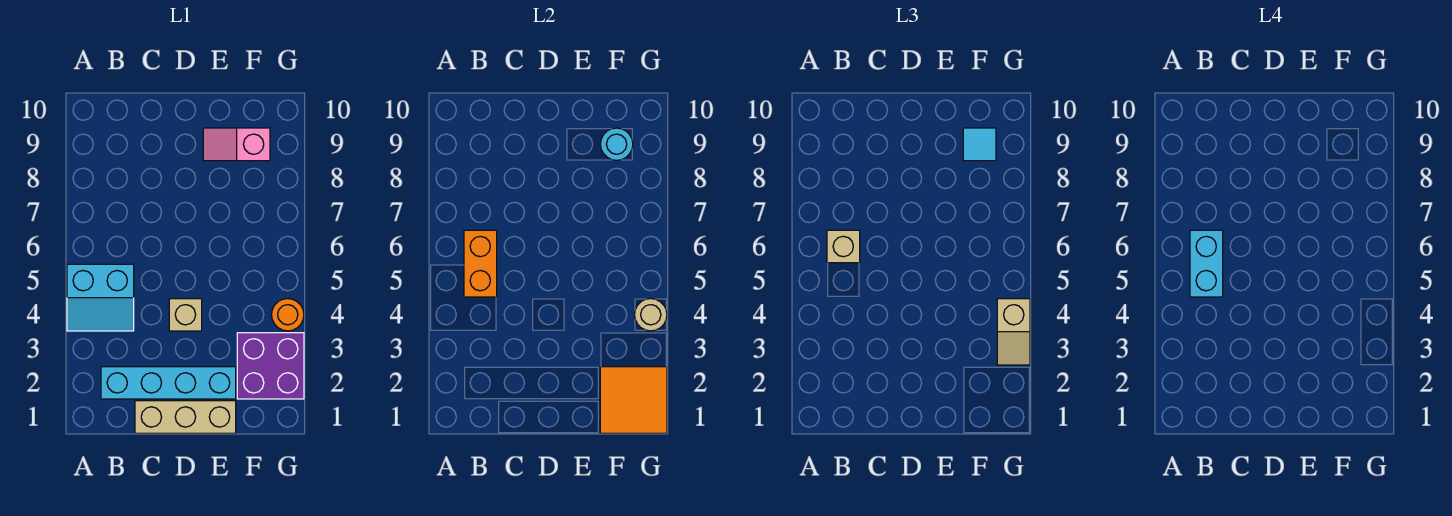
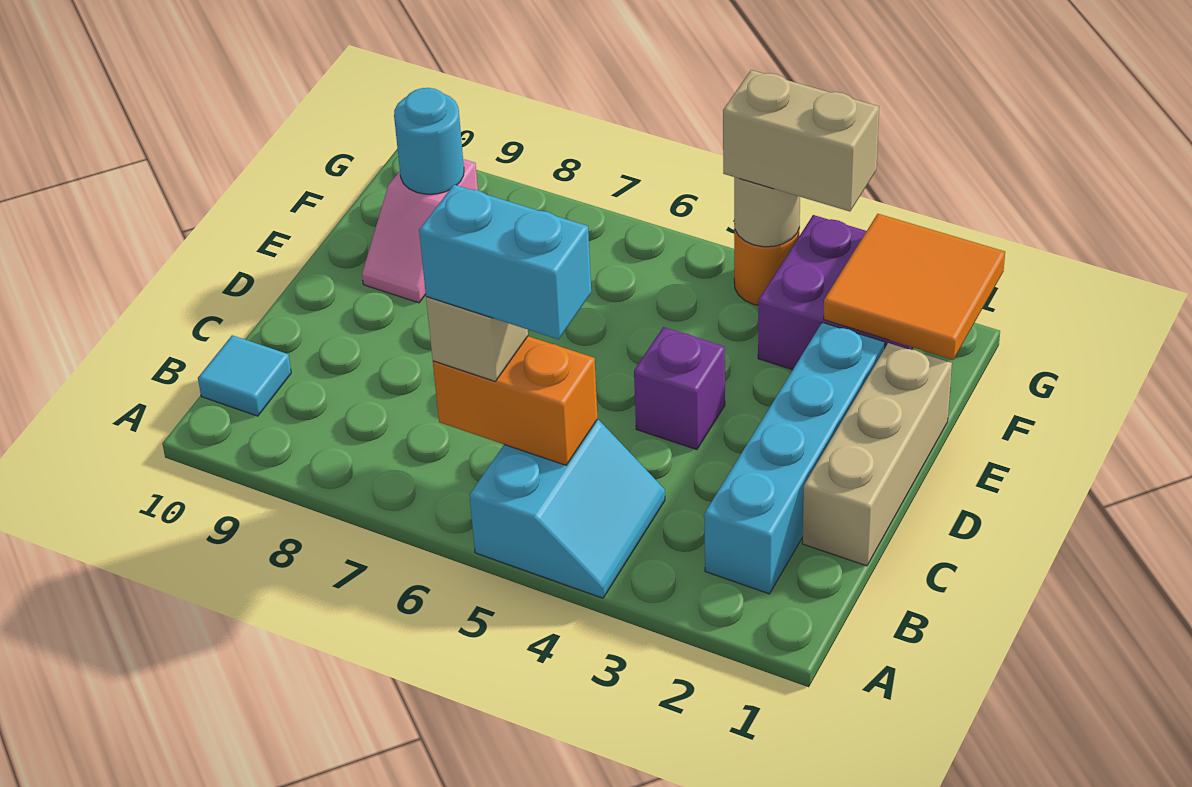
tan 1x1 brick [169,299,202,331] -> purple 1x1 brick [634,327,725,450]
cyan 1x1 tile [963,128,996,161] -> cyan 1x1 tile moved to [198,335,291,416]
tan 1x2 slope [997,299,1030,365] -> tan 1x2 brick [723,70,879,211]

